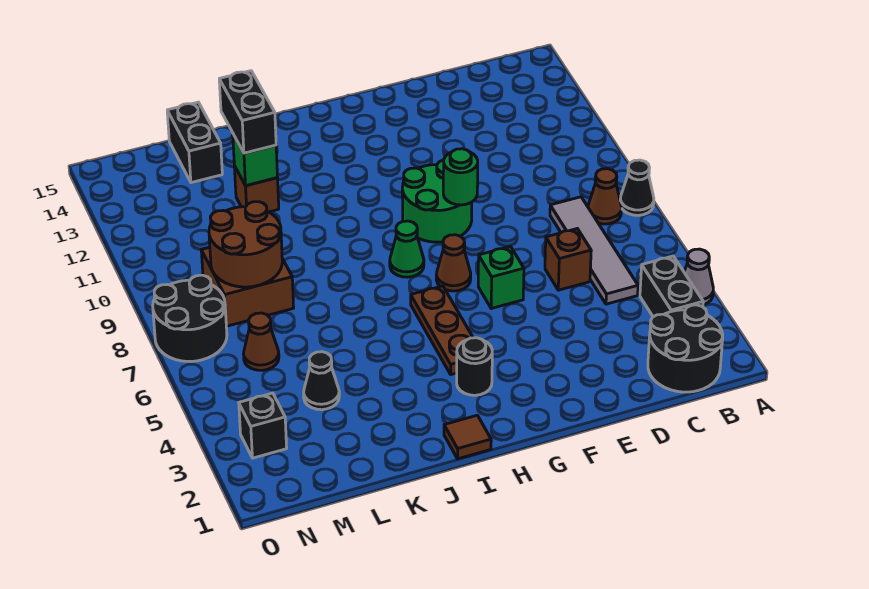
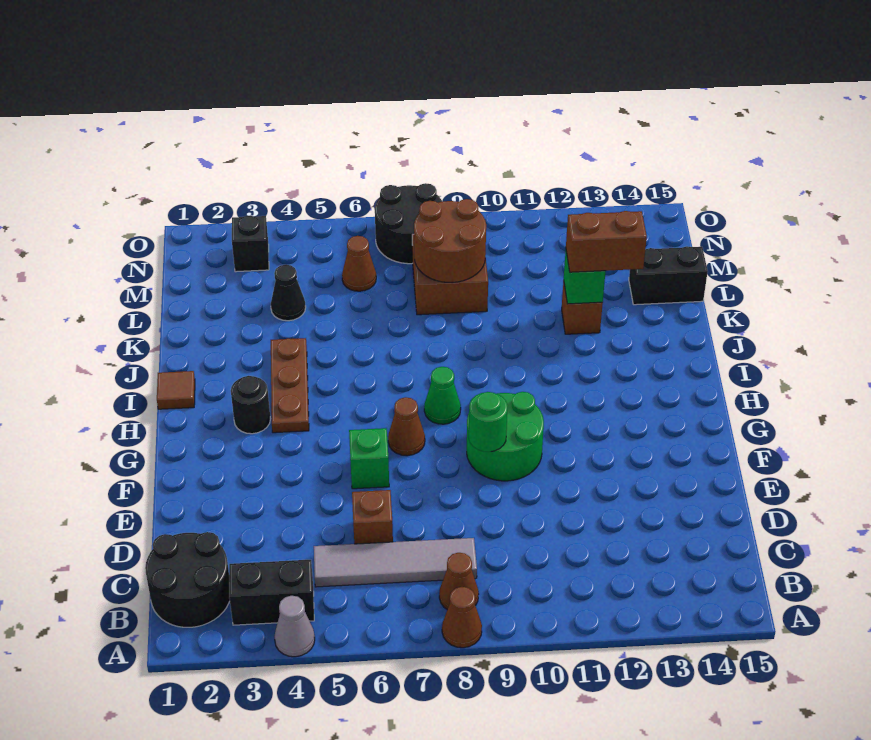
black 1x1 cone [620,160,654,215] -> brown 1x1 cone [442,587,482,648]
brown 1x3 plate [411,286,473,375] -> brown 1x3 plate turned to [271,338,309,433]
black 1x2 brick [219,71,276,153] -> brown 1x2 brick [566,211,647,272]

